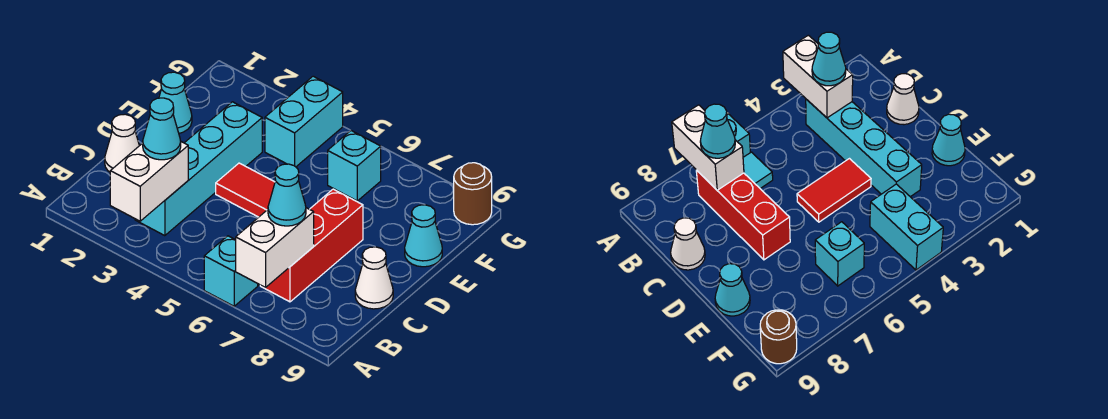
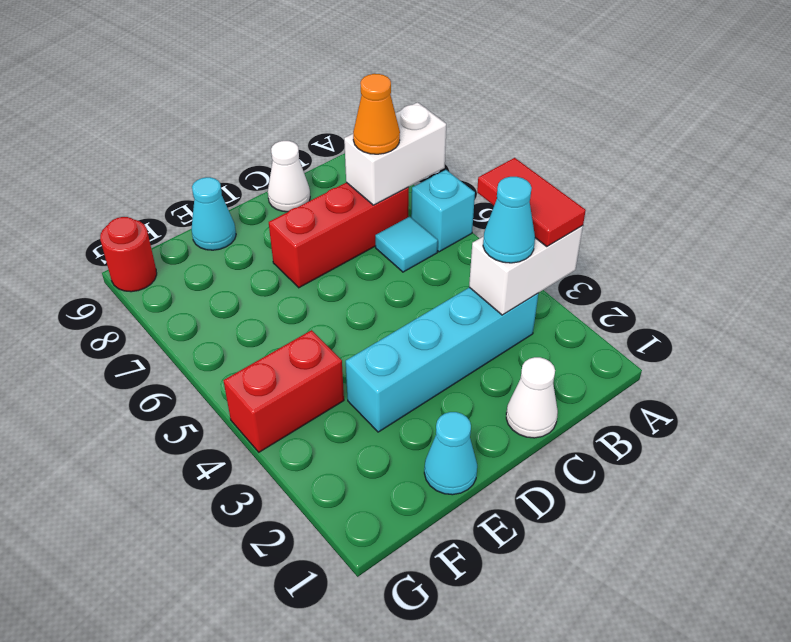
cyan 1x1 cone [268,164,306,226] -> orange 1x1 cone [353,74,400,154]
red 1x2 tile [216,163,275,217] -> red 1x2 tile moved to [477,158,586,246]
cyan 1x2 brick [265,76,343,167] -> red 1x2 brick [223,330,344,452]
cyan 1x1 brick [328,131,381,201] -> none
brown 1x1 round brick [454,163,492,225] -> red 1x1 round brick [100,217,157,292]

